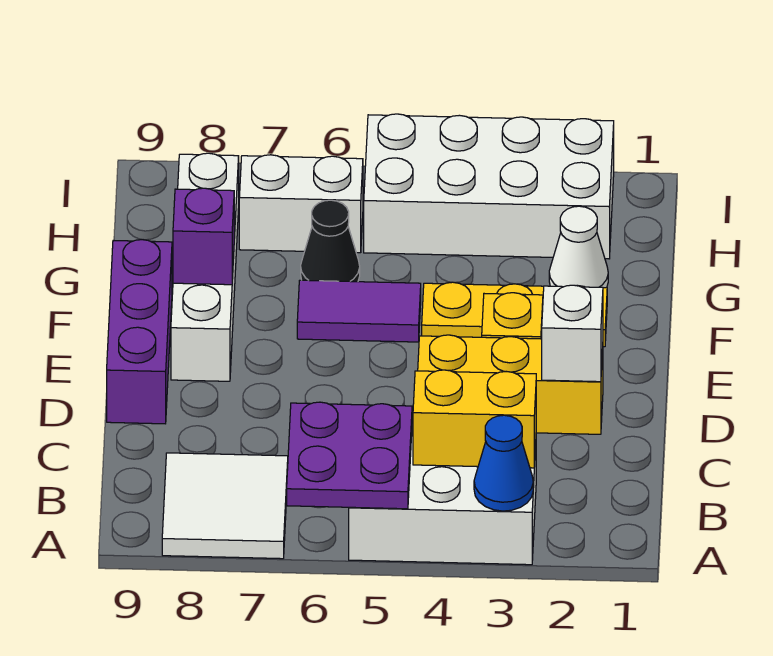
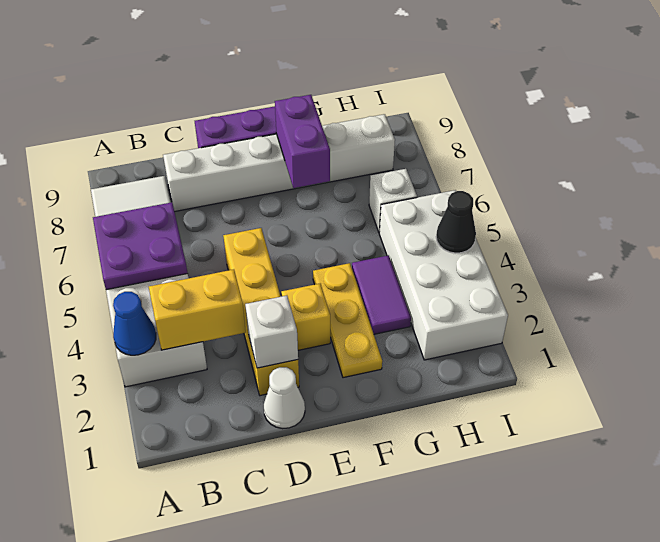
yellow 1x2 brick [413,370,536,468] -> yellow 1x2 brick turned to [149,269,246,350]
yellow 1x3 brick [418,335,603,434] -> yellow 1x4 brick [223,228,299,396]
white 1x4 brick [171,153,239,381] -> white 1x6 brick [163,114,395,212]
purple 1x2 tile [297,280,421,342] -> purple 1x2 tile moved to [352,255,411,334]
purple 1x1 brick [173,188,234,285] -> purple 1x2 brick [275,95,330,188]
white 1x1 cone [549,206,608,288] -> white 1x1 cone moved to [264,367,305,429]
black 1x1 cone [301,200,360,282] -> black 1x1 cone moved to [436,191,476,253]
white 1x2 brick [239,155,363,253] -> white 1x1 brick [369,169,417,232]

